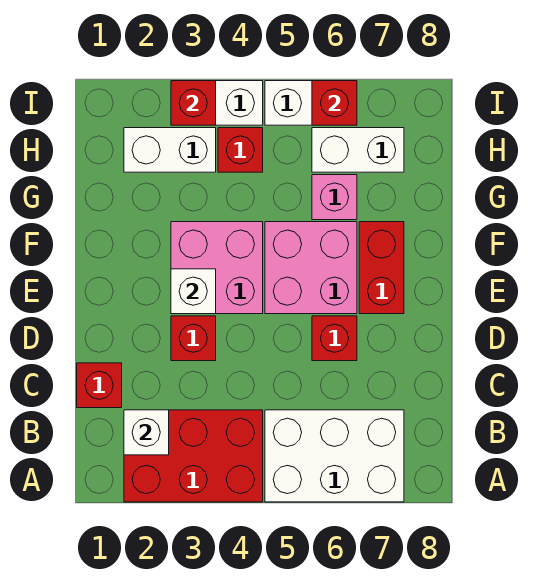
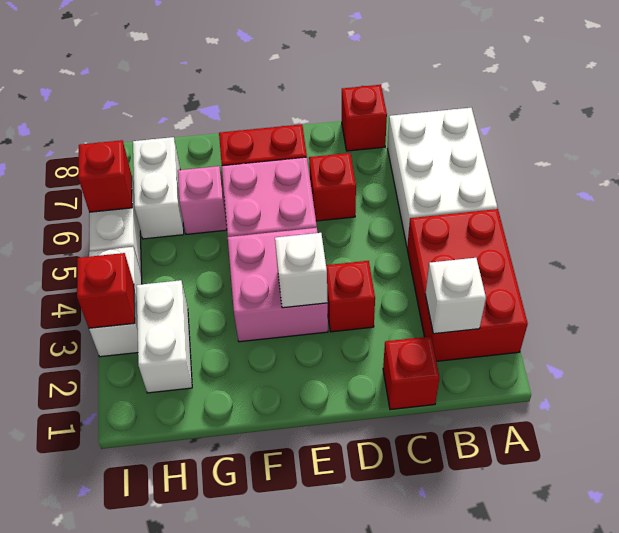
red 1x1 brick [218,128,263,172] -> red 1x1 brick moved to [342,85,387,151]

